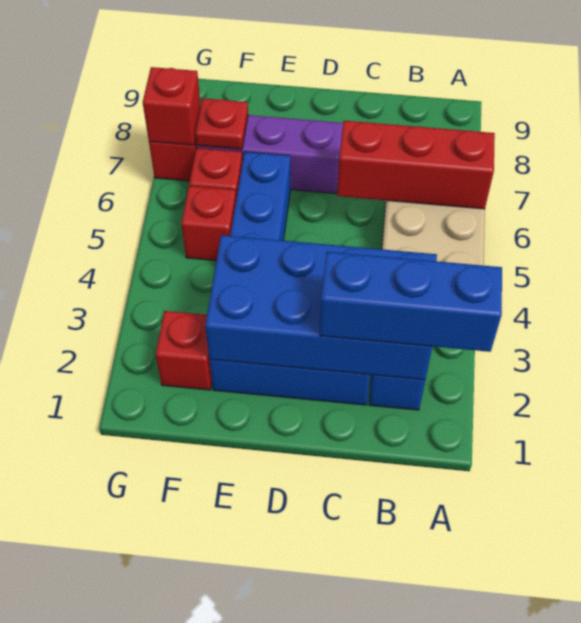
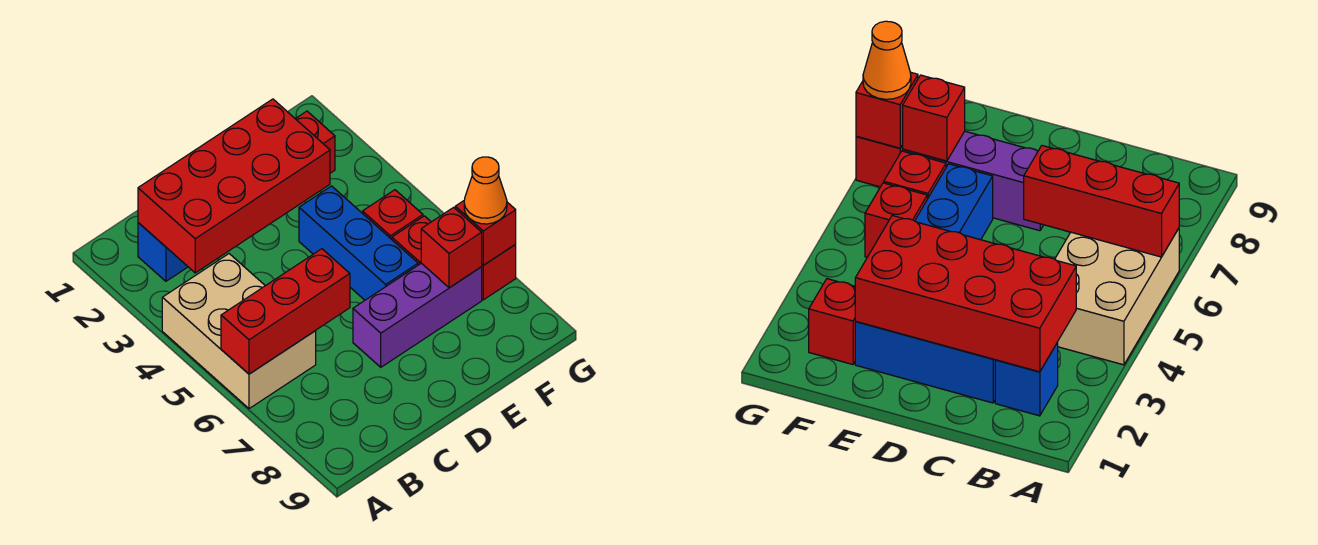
blue 1x3 brick [320,252,502,352] -> none
blue 2x4 brick [205,235,437,380] -> red 2x4 brick [138,99,330,273]
red 1x1 plate [195,98,248,149] -> red 1x1 brick [421,207,482,288]
none -> orange 1x1 cone [464,157,507,224]

